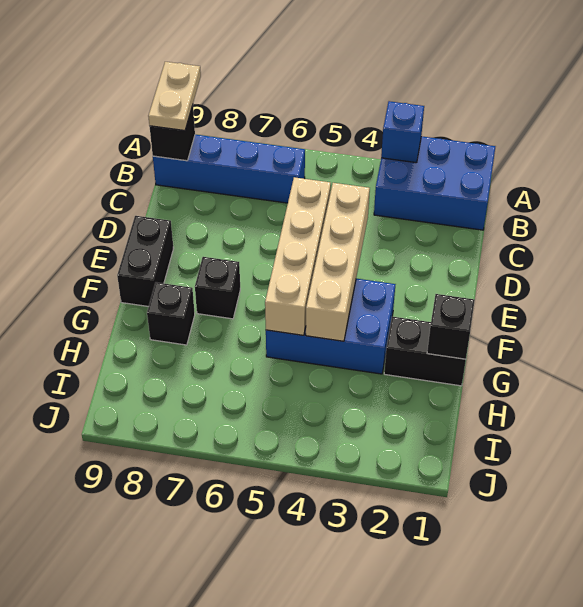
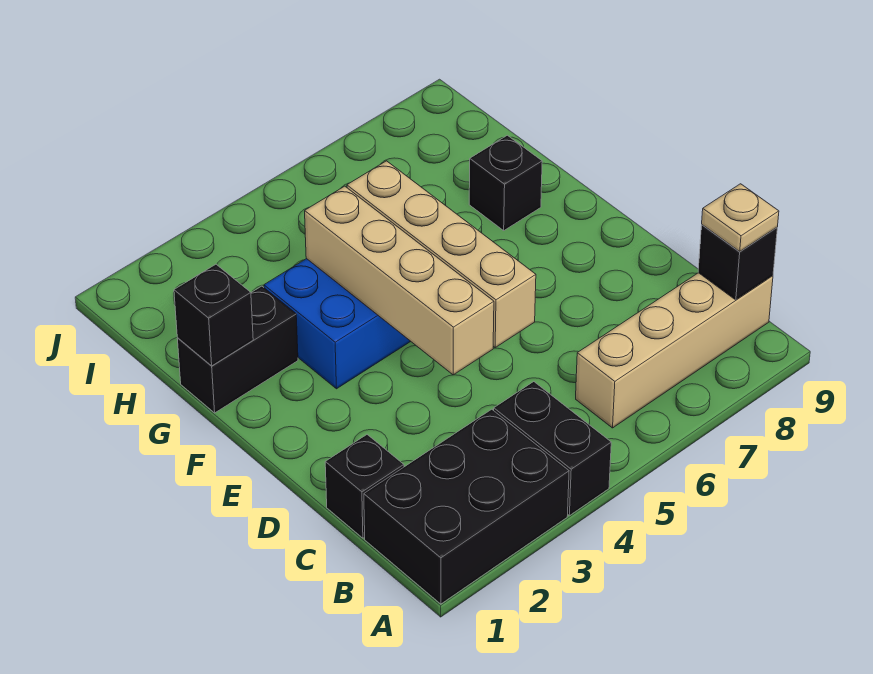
blue 2x3 brick [374,136,495,230] -> black 2x3 brick [364,409,569,604]
blue 1x1 brick [381,101,424,163] -> none
tan 1x2 plate [148,62,201,131] -> tan 1x1 plate [702,184,779,251]
blue 1x4 brick [153,134,305,203] -> tan 1x4 brick [576,273,773,428]
black 1x2 brick [117,216,174,307] -> black 1x2 brick moved to [494,382,611,516]
black 1x1 brick [195,257,240,319] -> black 1x1 brick moved to [325,435,404,538]

